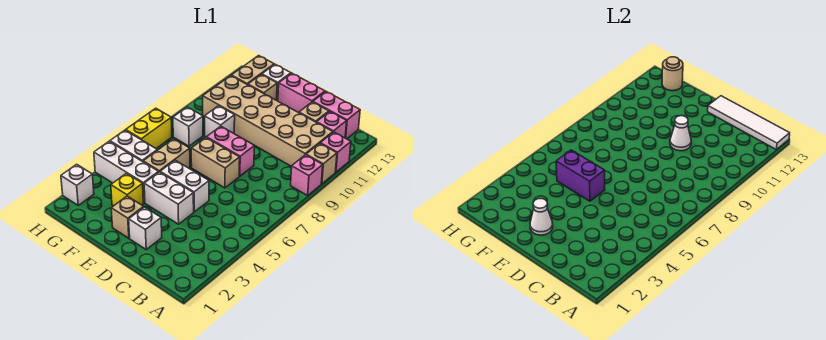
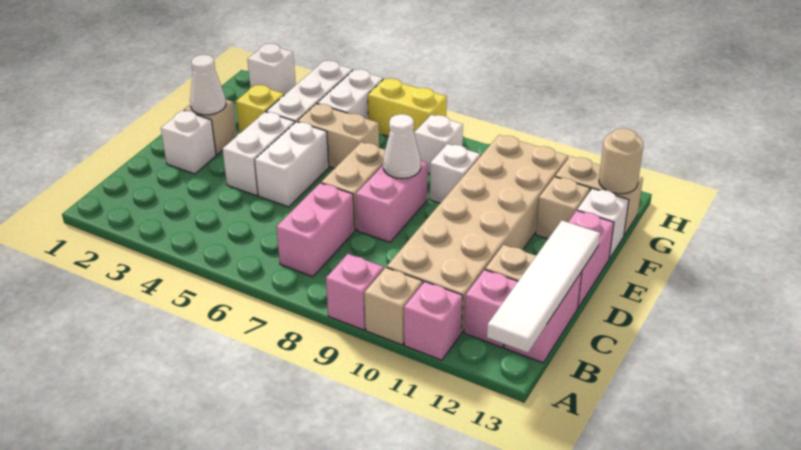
none -> pink 1x2 brick [276,183,355,277]
white 1x1 cone [670,116,691,151] -> white 1x1 cone moved to [383,114,421,178]
purple 1x2 brick [556,150,605,201] -> none

